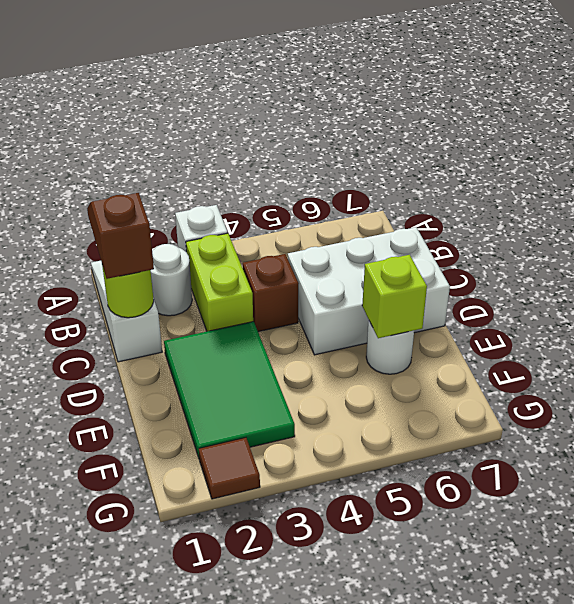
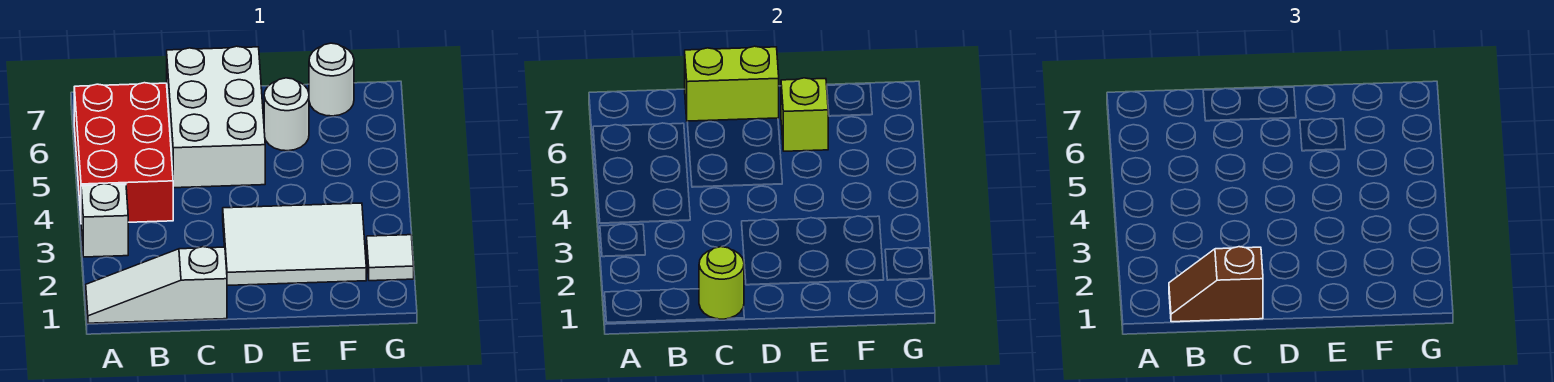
none -> red 2x3 brick [74,83,173,222]
white 1x1 round brick [151,244,192,316] -> white 1x1 round brick moved to [309,43,354,116]
lime 1x2 brick [186,233,253,331] -> lime 1x2 brick moved to [685,46,779,121]
brown 1x1 brick [243,254,299,332] -> none
green 2x3 tile [164,321,295,458] -> white 2x3 tile [223,203,366,286]
brown 1x1 tile [199,438,260,499] -> white 1x1 tile [367,235,414,281]

